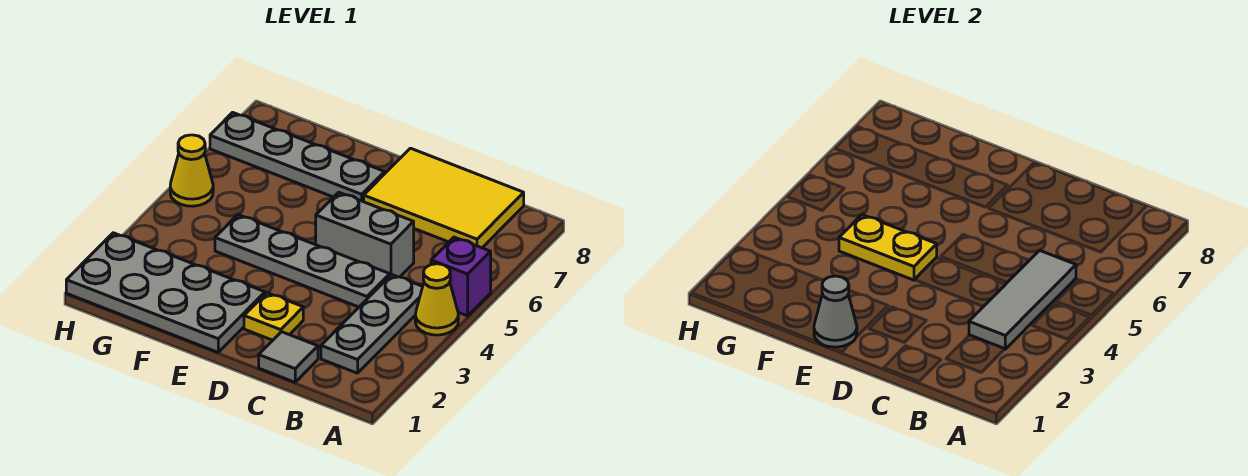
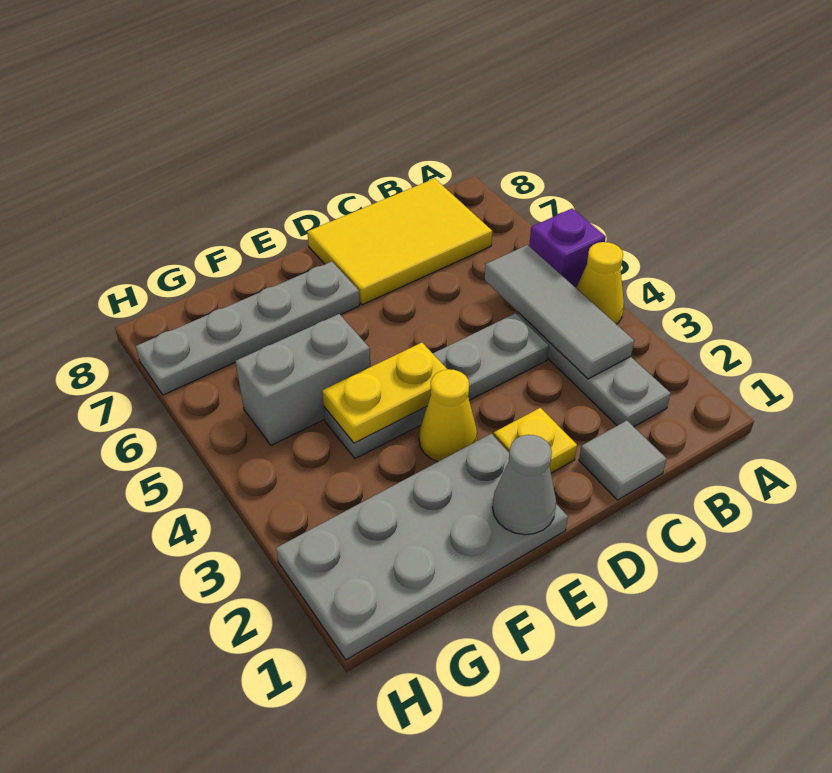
grey 1x2 brick [316,192,414,277] -> grey 1x2 brick moved to [235,314,370,445]
yellow 1x1 cone [170,135,213,206] -> yellow 1x1 cone moved to [419,369,477,462]

